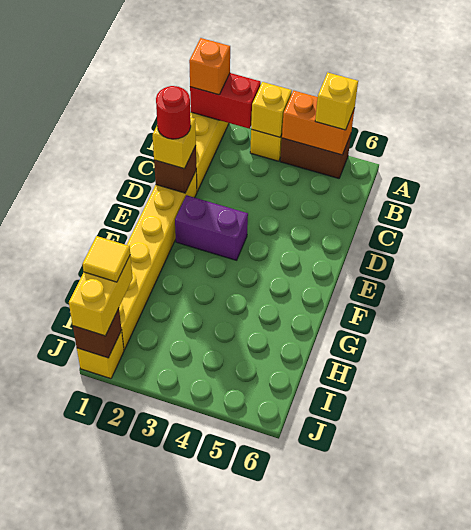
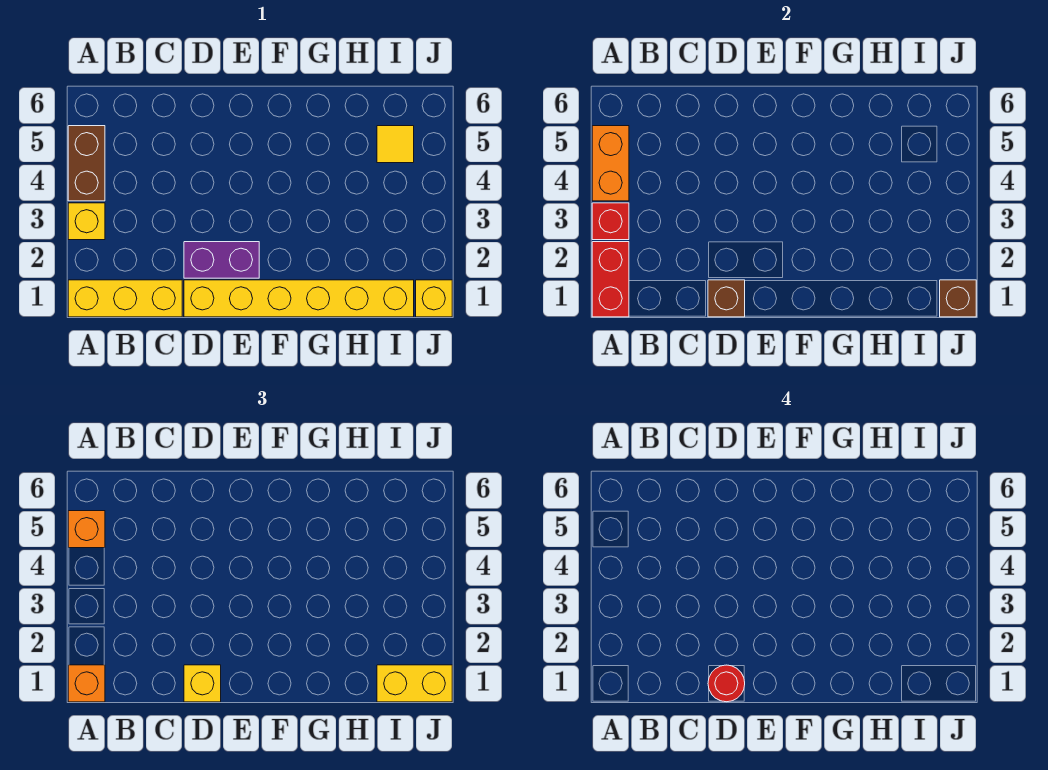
yellow 1x1 brick [251,82,292,137] -> red 1x1 brick [592,203,629,240]
yellow 1x1 brick [315,73,358,130] -> orange 1x1 brick [68,511,105,548]
purple 1x2 brick [175,195,248,260] -> purple 1x2 brick turned to [184,242,259,278]
yellow 1x1 tile [82,236,130,282] -> yellow 1x1 tile moved to [377,126,414,163]

